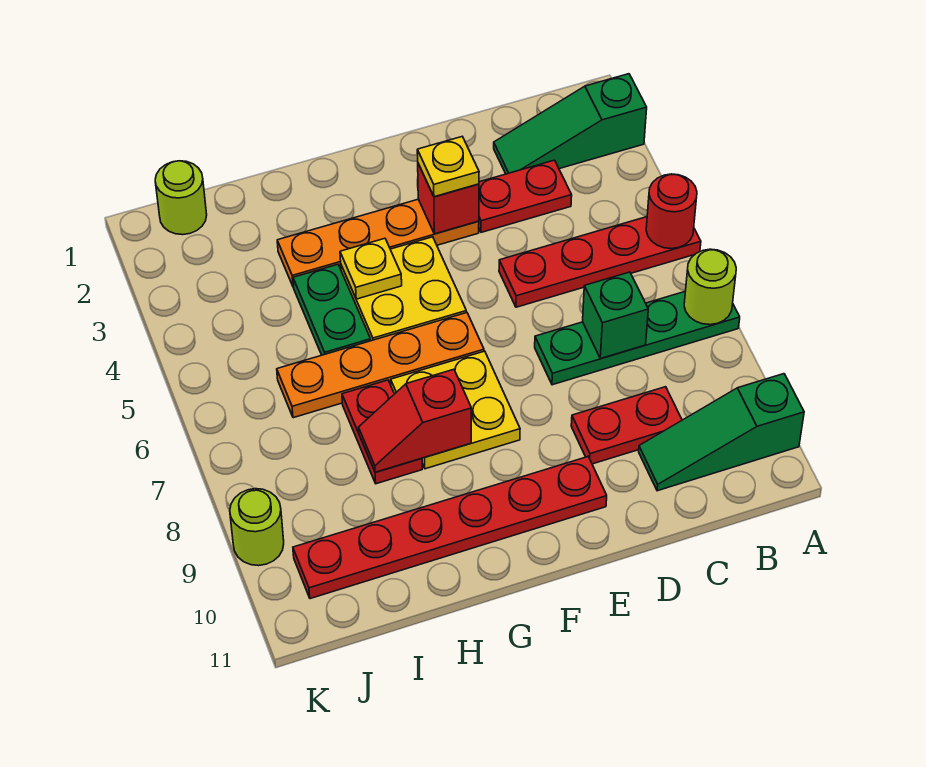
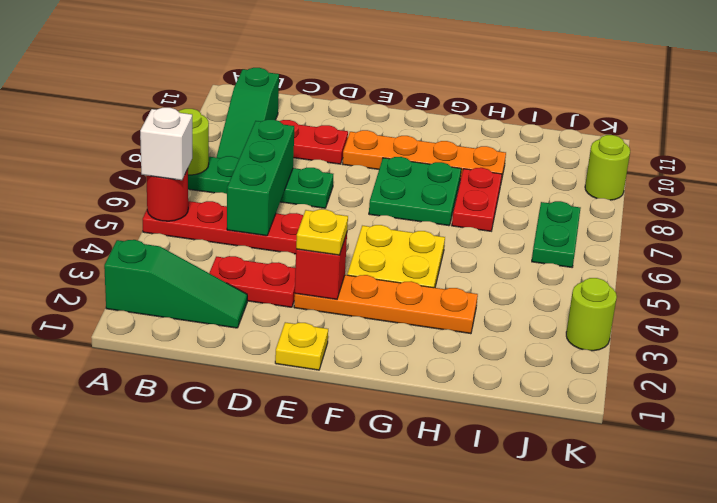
none -> white 1x1 brick [140,108,192,180]
green 1x3 slope [639,374,804,491] -> green 1x3 slope turned to [216,68,279,159]
green 1x1 brick [583,272,648,359] -> green 1x3 brick [227,120,294,236]
red 1x6 plate [293,457,607,599] -> none
orange 1x4 plate [277,313,484,418] -> orange 1x4 plate moved to [343,130,506,181]
yellow 2x2 plate [391,351,520,469] -> green 2x2 plate [369,157,461,226]
yellow 1x1 plate [340,238,402,299] -> yellow 1x1 plate moved to [275,322,328,370]
red 1x2 slope [359,369,471,472] -> none
green 1x2 plate [293,264,371,355] -> green 1x2 plate moved to [532,201,581,267]
lime 1x1 round brick [155,161,207,235] -> lime 1x1 round brick moved to [566,278,617,351]

